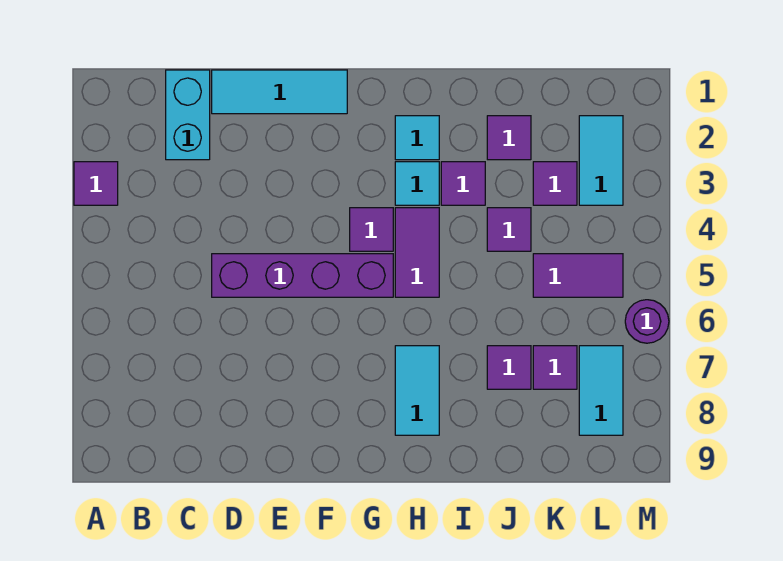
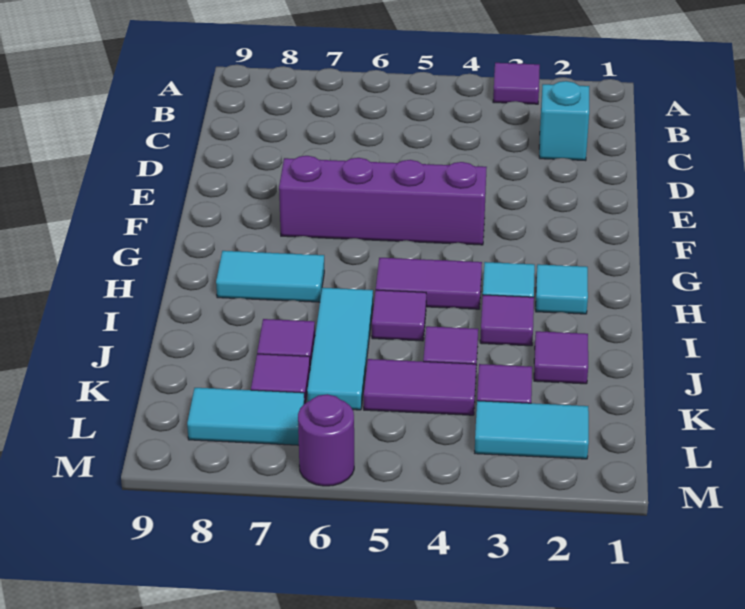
cyan 1x2 brick [166,70,210,160] -> cyan 1x1 brick [539,81,589,161]
cyan 1x3 tile [212,70,347,114] -> cyan 1x3 tile moved to [307,288,373,410]
purple 1x4 brick [212,254,393,297] -> purple 1x4 brick turned to [279,156,487,245]
purple 1x1 tile [350,208,393,251] -> purple 1x1 tile moved to [372,290,426,341]
purple 1x2 tile [533,254,623,297] -> purple 1x2 tile turned to [364,359,476,415]

